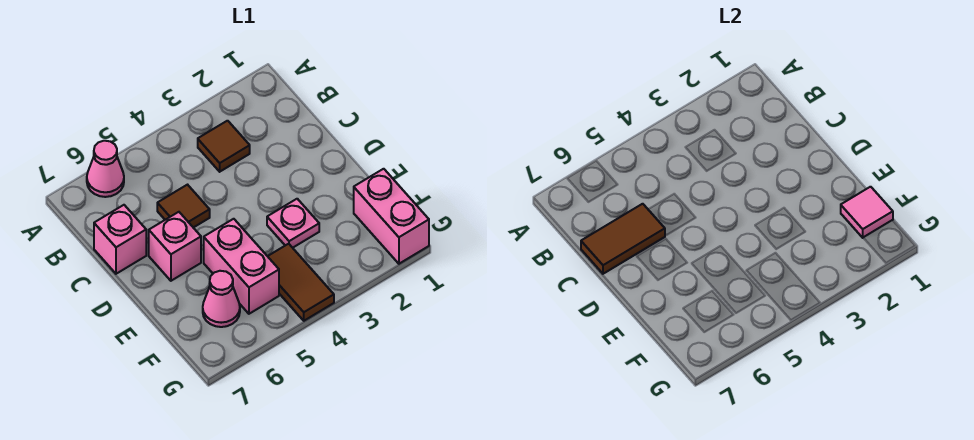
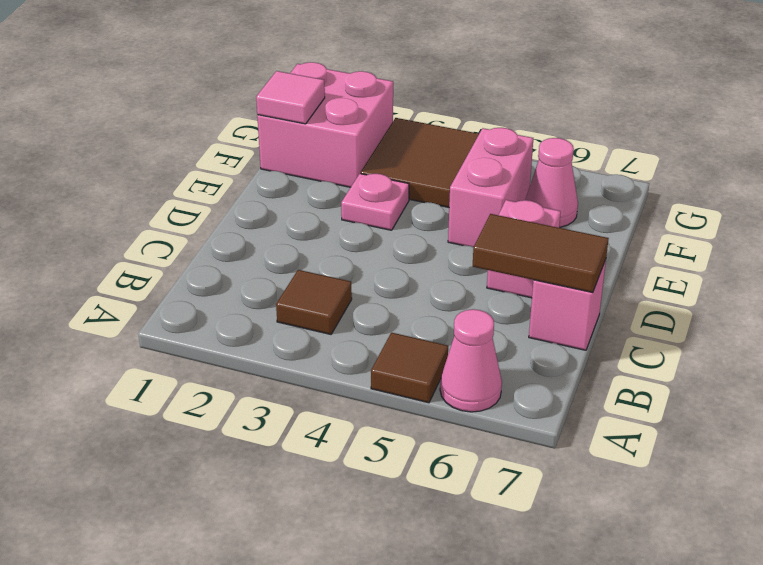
brown 1x1 tile [157,185,210,228] -> brown 1x1 tile moved to [371,333,448,403]
pink 1x2 brick [354,169,429,264] -> pink 2x2 brick [257,62,393,187]
brown 1x2 tile [268,244,334,321] -> brown 2x2 tile [361,118,479,207]

